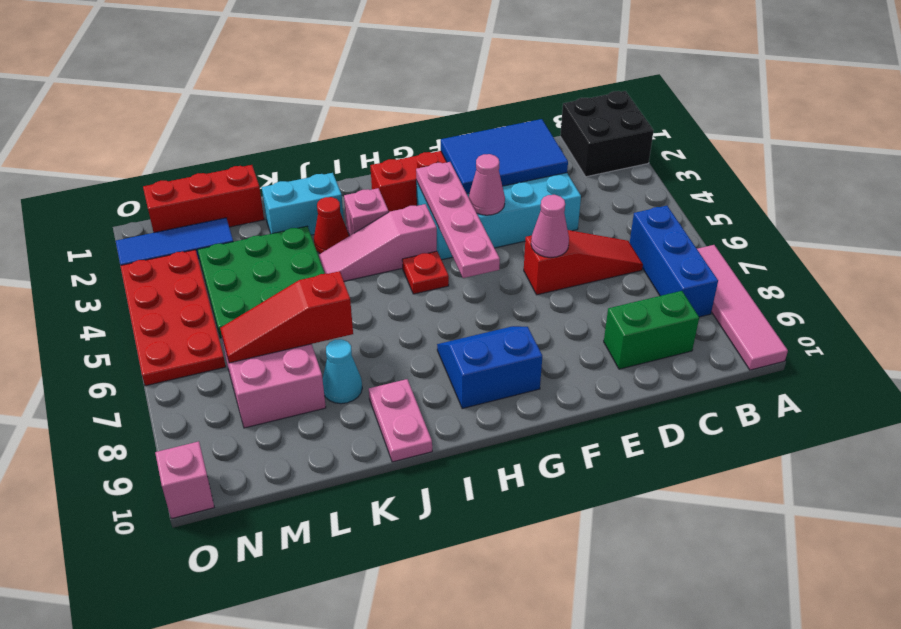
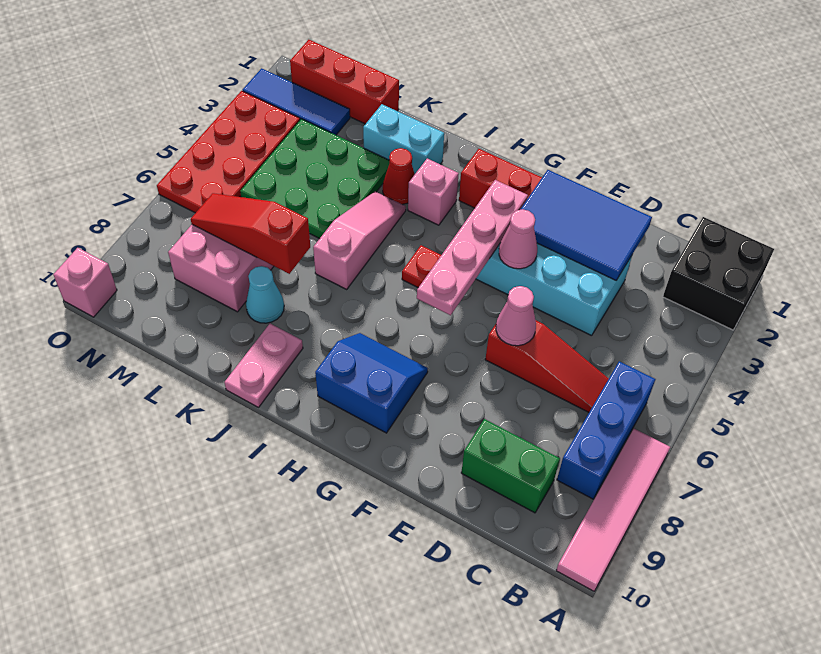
pink 1x3 slope [319,204,437,281] -> pink 1x3 slope turned to [313,192,406,289]

